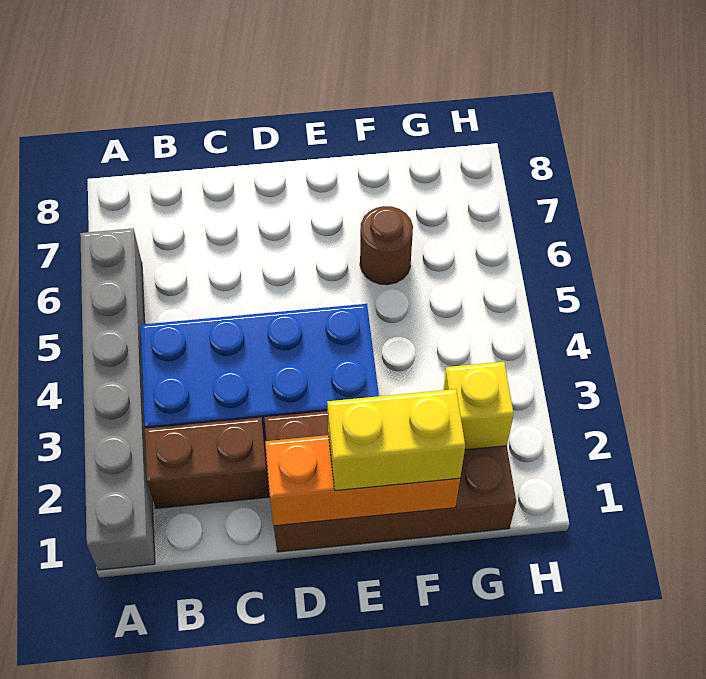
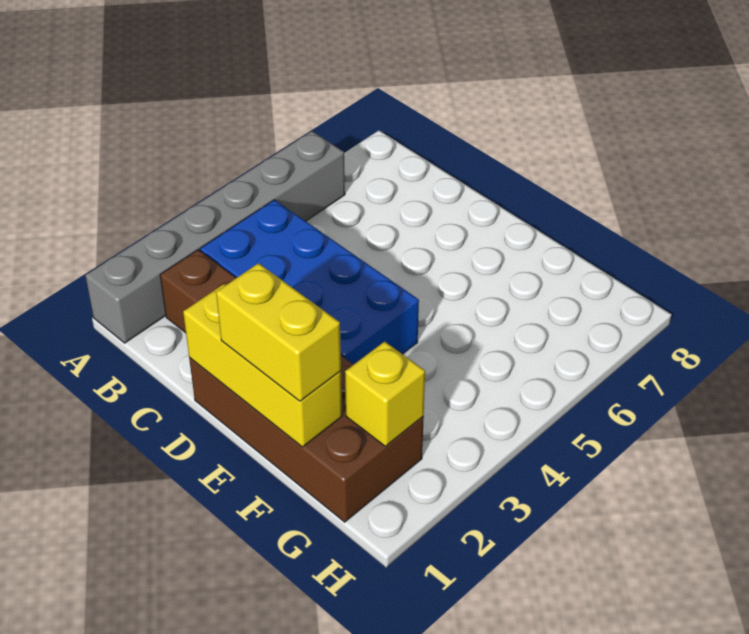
orange 1x3 brick [265,435,460,526] -> yellow 1x3 brick [183,284,342,447]
brown 1x1 round brick [360,206,413,285] -> none

